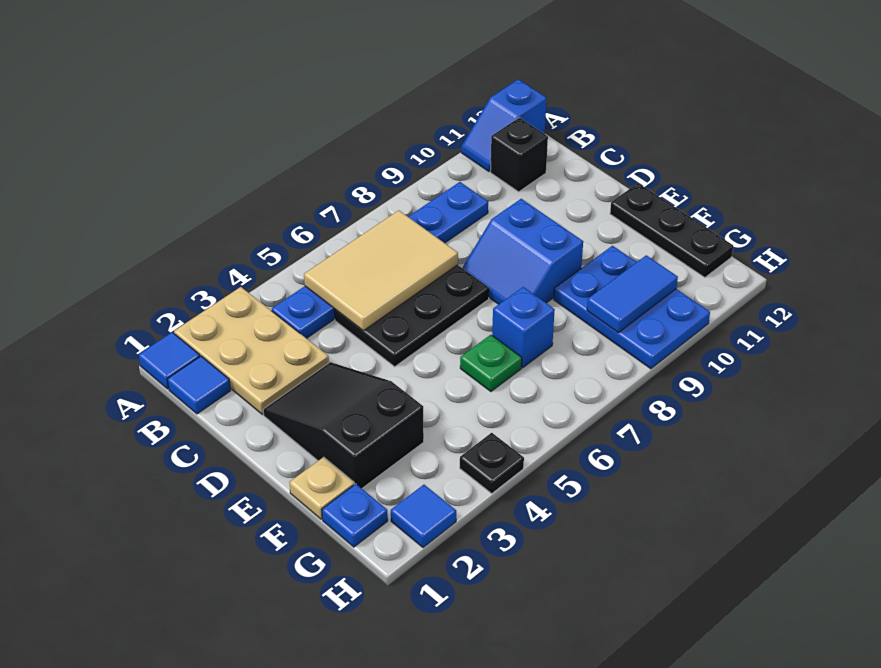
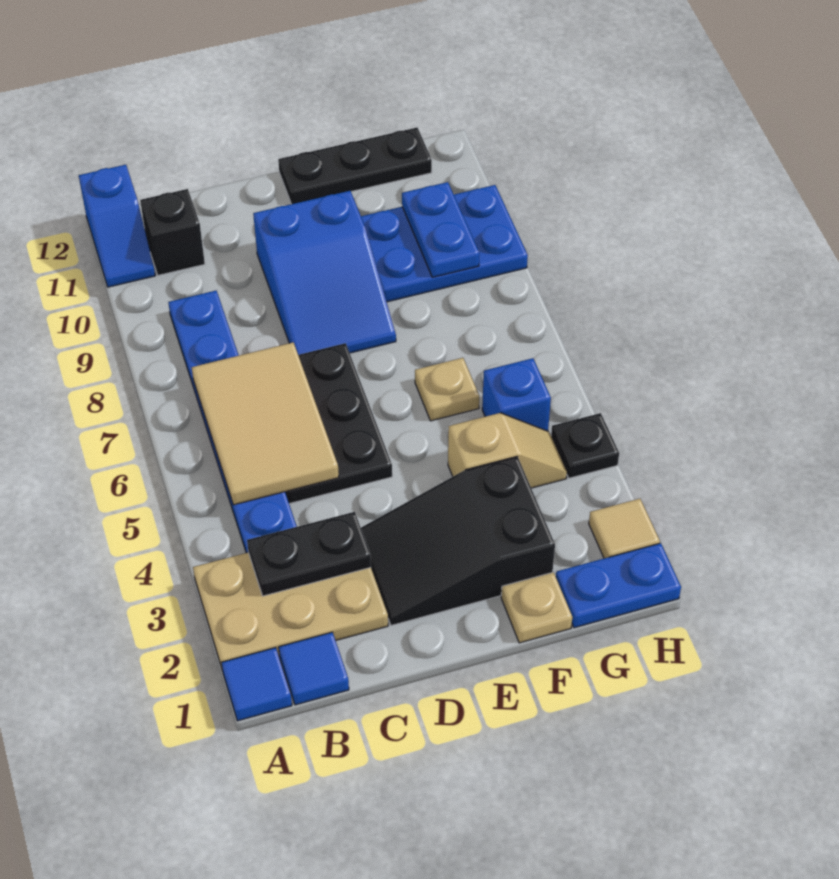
none -> black 1x2 plate [247,512,371,596]
blue 2x2 slope [462,199,583,304] -> blue 2x3 slope [253,191,396,355]
none -> tan 1x2 slope [448,413,567,488]
green 1x1 plate [460,335,522,391] -> tan 1x1 plate [415,358,479,421]
blue 1x1 brick [492,287,555,368] -> blue 1x1 brick moved to [482,358,551,431]
blue 1x1 plate [322,484,388,547] -> blue 1x2 plate [556,543,681,628]
blue 1x2 tile [587,255,678,333] -> blue 1x2 plate [402,182,479,277]
blue 1x1 tile [391,485,456,548] -> tan 1x1 tile [589,499,660,558]

